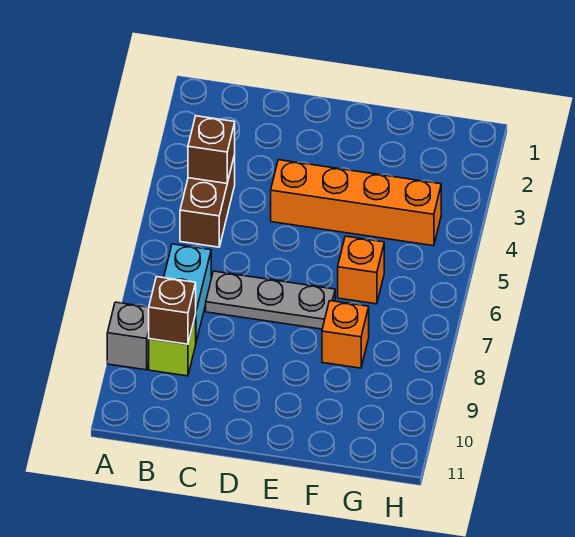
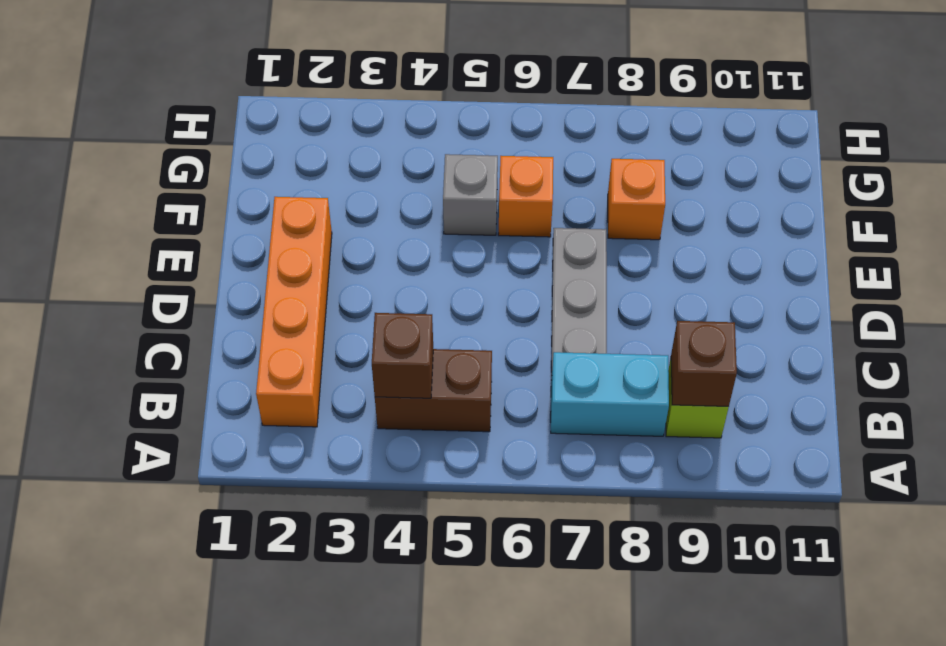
grey 1x1 brick [107,302,149,370] -> grey 1x1 brick moved to [443,154,498,235]
orange 1x4 brick [271,160,441,246] -> orange 1x4 brick moved to [256,197,332,427]

